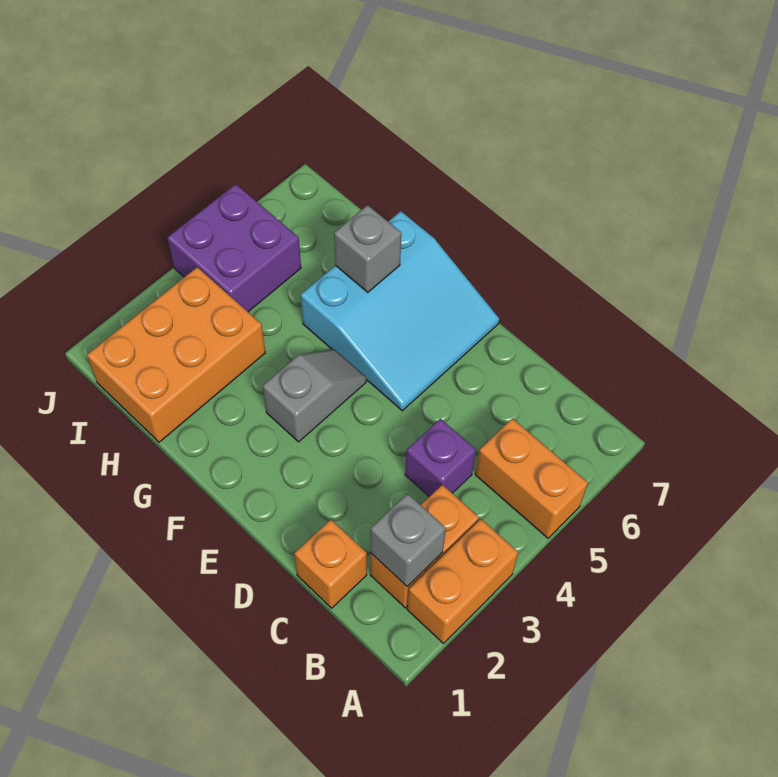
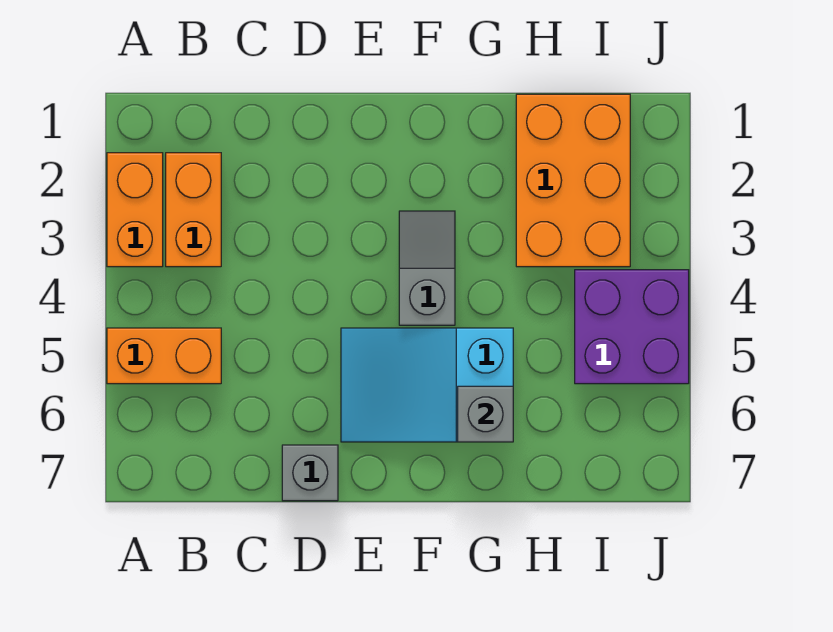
grey 1x1 brick [370,494,446,586] -> grey 1x1 brick moved to [282,445,338,501]
orange 1x1 brick [294,520,367,608] -> none
purple 1x1 brick [405,419,476,497] -> none
cyan 3x3 slope [301,211,499,411] -> cyan 2x3 slope [341,328,513,442]
grey 1x2 slope [263,349,366,442] -> grey 1x2 slope turned to [399,211,455,325]

